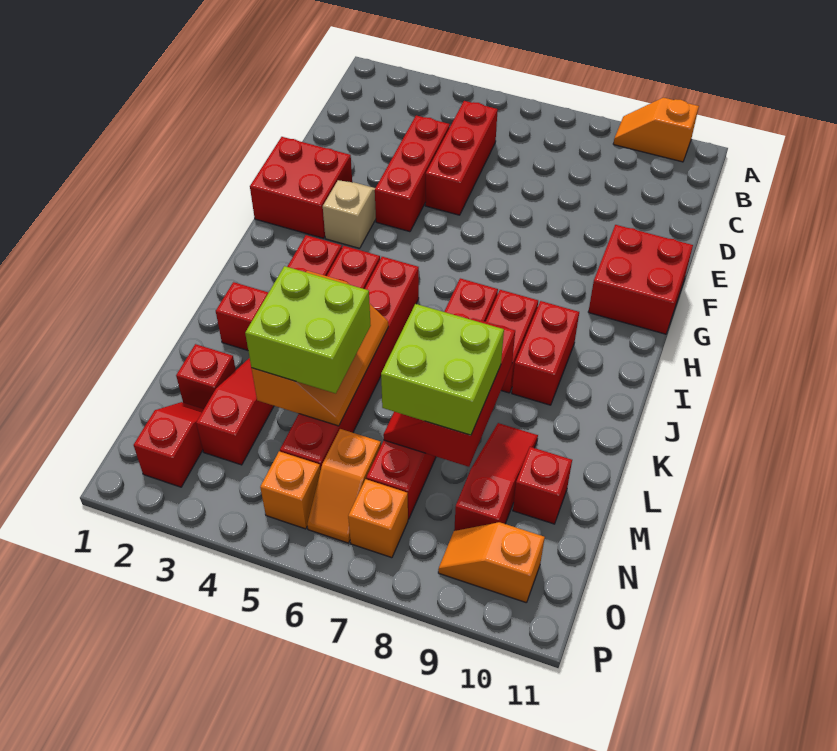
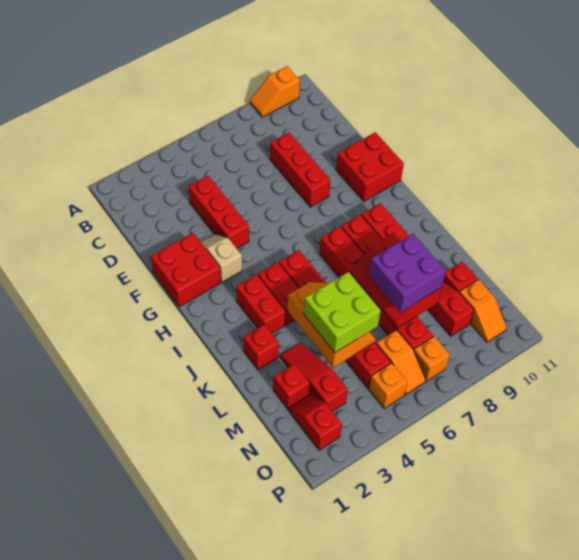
red 1x3 brick [425,101,498,215] -> red 1x3 brick moved to [270,132,331,207]
lime 2x2 brick [381,304,504,435] -> purple 2x2 brick [369,234,446,312]
orange 1x2 slope [438,522,545,603] -> orange 1x2 slope turned to [459,280,507,342]

